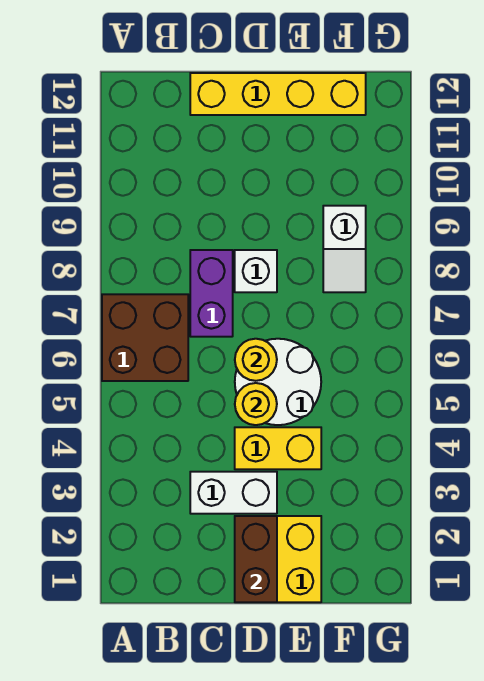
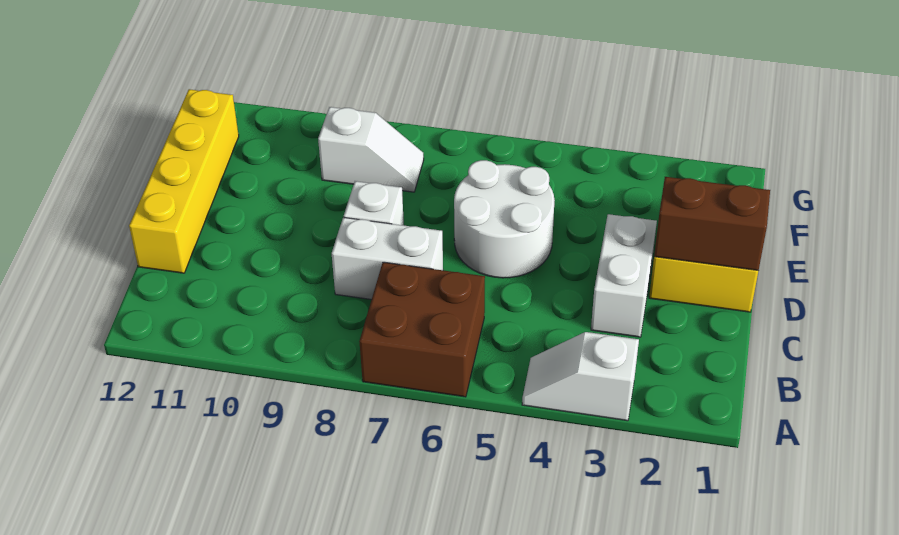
none -> white 1x2 slope [522,332,639,421]
purple 1x2 brick [190,250,233,337] -> white 1x2 brick [332,217,443,300]
yellow 1x2 brick [235,427,321,469] -> none
yellow 1x1 round brick [235,383,277,425] -> none
yellow 1x1 round brick [235,339,277,381] -> none

